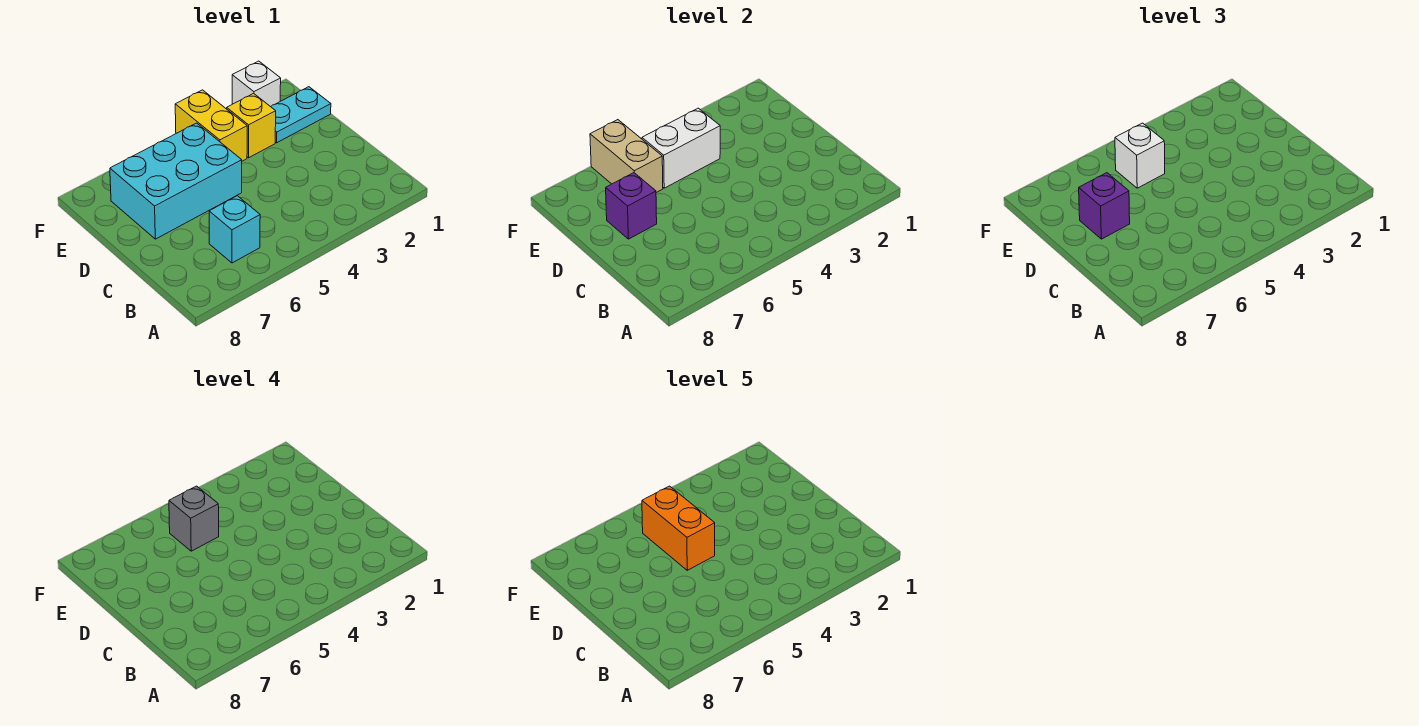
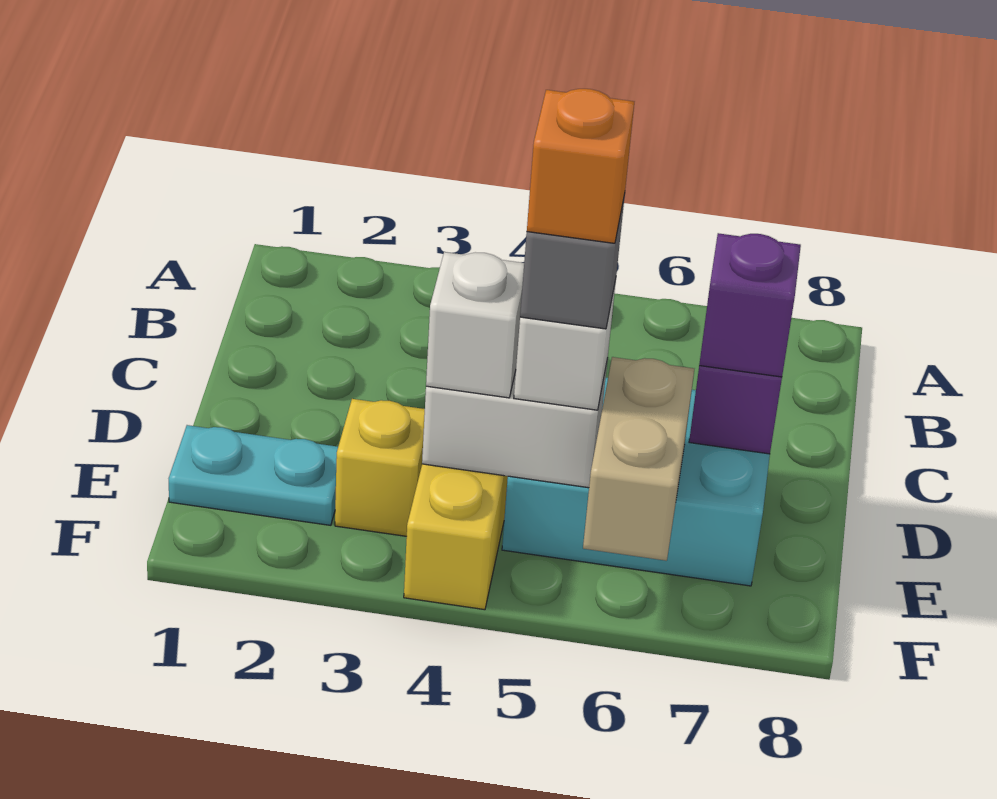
cyan 1x1 brick [209,196,260,263] -> none
orange 1x2 brick [642,486,715,570] -> orange 1x1 brick [527,89,634,243]
white 1x1 brick [232,61,281,107] -> white 1x1 brick moved to [426,252,524,398]

